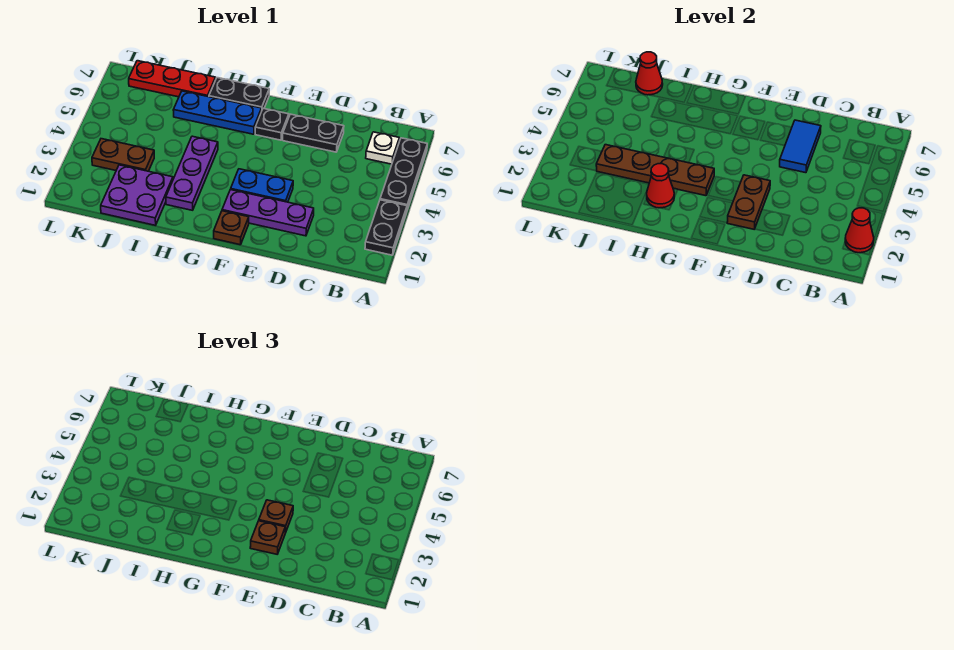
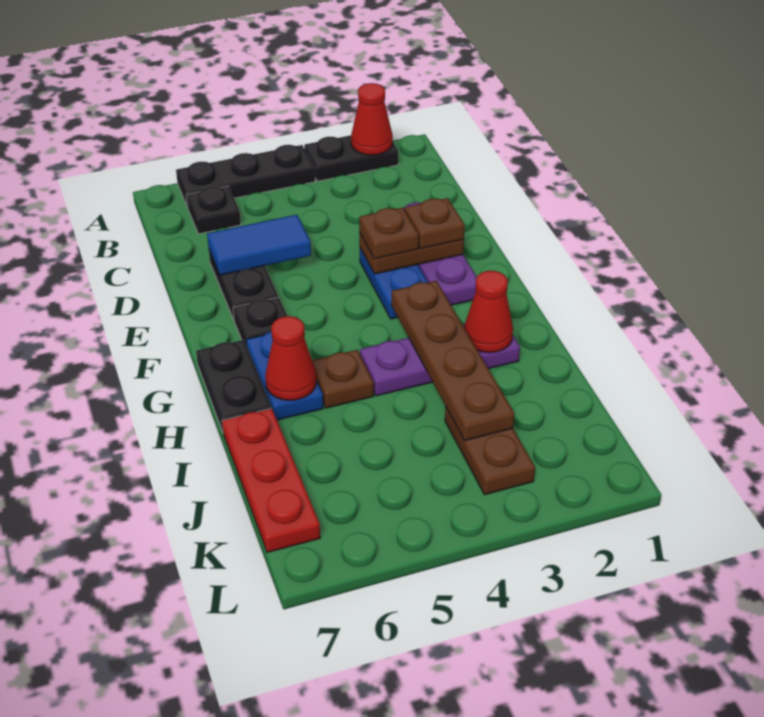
white 1x1 plate [366,132,399,164] -> black 1x1 plate [186,186,241,234]
brown 1x1 plate [214,211,249,245] -> brown 1x1 plate moved to [312,350,374,408]
blue 1x3 plate [173,91,261,134] -> blue 1x2 plate [246,332,323,420]
purple 2x2 plate [101,165,173,225] -> none
red 1x1 cone [636,52,663,95] -> red 1x1 cone moved to [265,316,316,400]

